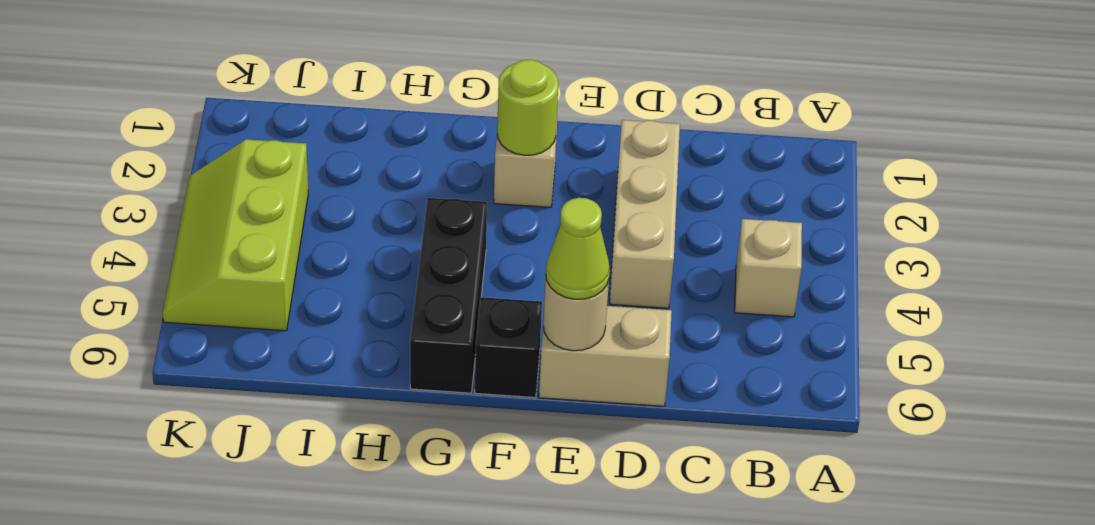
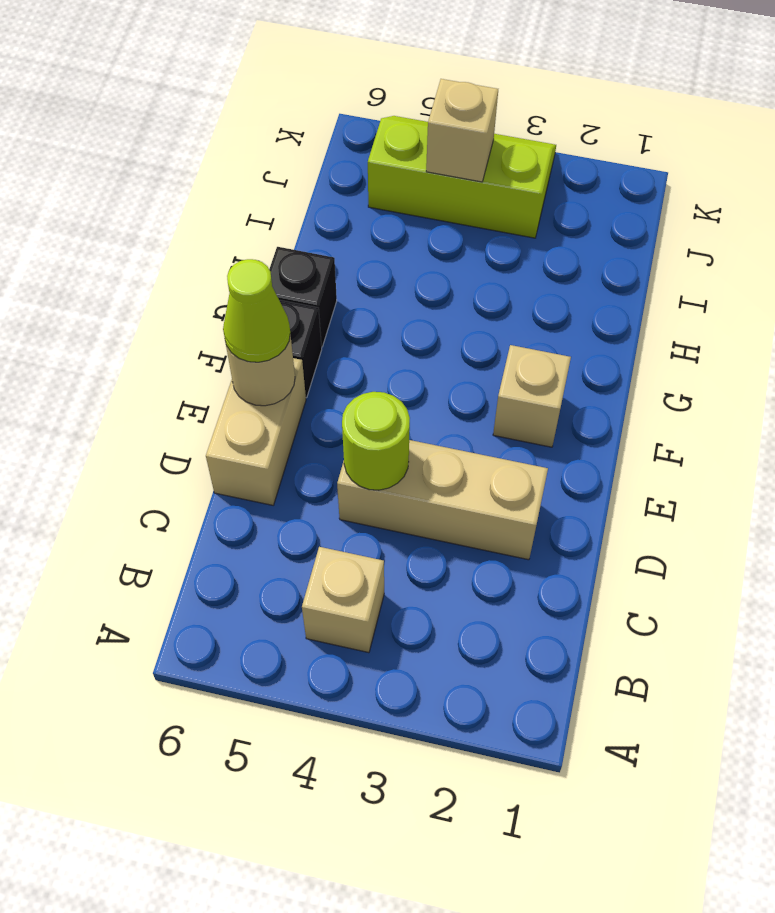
lime 1x1 round brick [497,60,558,155] -> lime 1x1 round brick moved to [342,392,410,490]
black 1x3 brick [410,198,487,393] -> black 1x1 brick [269,247,337,347]
none -> tan 1x1 brick [426,79,498,182]

